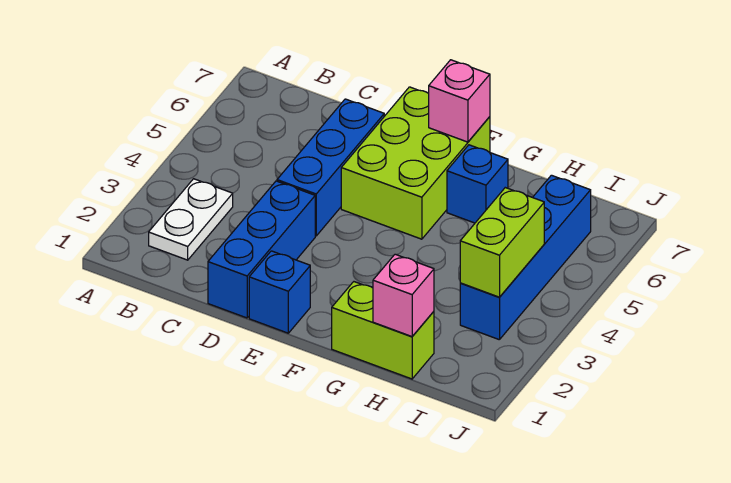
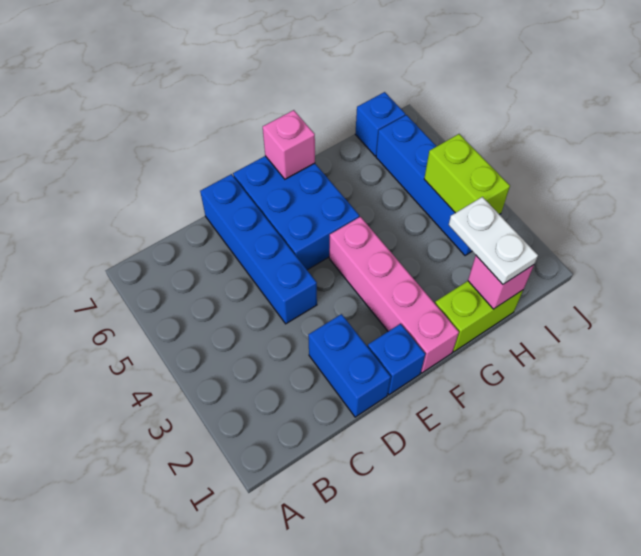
white 1x2 plate [149,179,233,260] -> white 1x2 plate moved to [449,197,538,284]
blue 1x3 brick [208,181,315,318] -> blue 1x2 brick [308,314,391,417]
blue 1x3 brick [277,99,384,236] -> blue 1x4 brick [200,174,317,324]
lime 2x3 brick [341,87,490,239] -> blue 2x3 brick [233,156,359,270]
none -> pink 1x4 brick [329,217,459,373]
blue 1x1 brick [447,145,508,223] -> blue 1x1 brick moved to [355,92,405,156]

